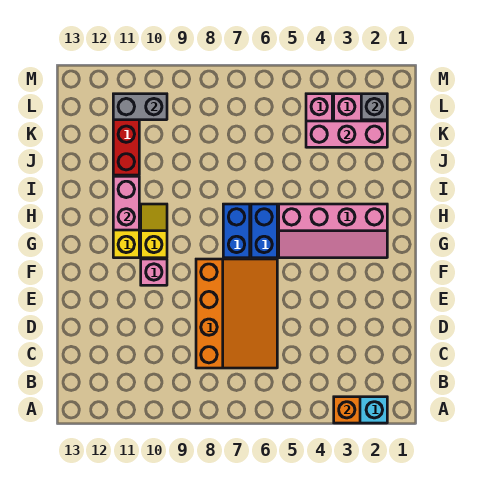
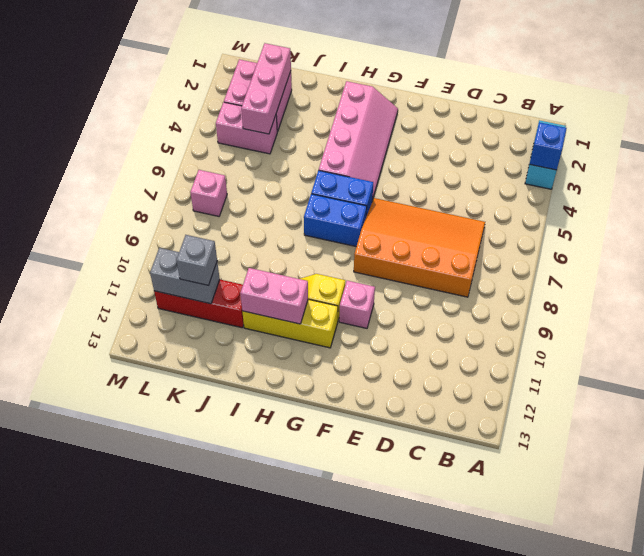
orange 1x1 brick [334,397,360,423] -> blue 1x1 brick [530,122,567,170]
grey 1x1 brick [361,94,387,120] -> grey 1x1 brick moved to [177,235,217,286]
none -> pink 1x1 brick [190,170,227,216]
grey 1x2 brick [113,94,167,120] -> grey 1x2 brick turned to [150,248,220,304]

